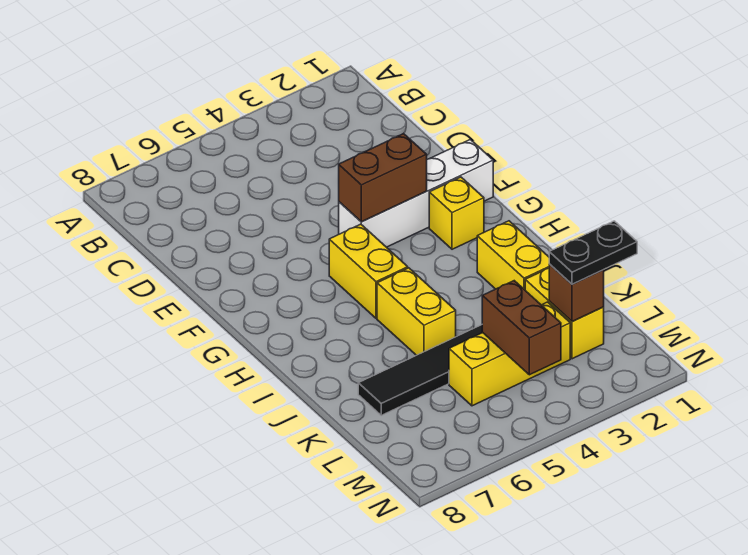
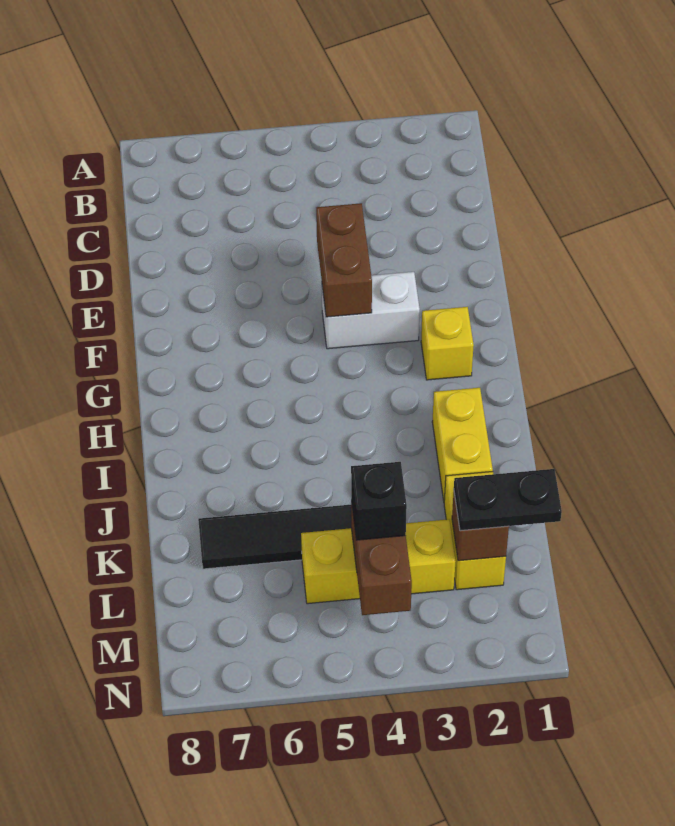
white 1x4 brick [339,139,493,247] -> white 1x2 brick [322,272,420,349]
brown 1x2 brick [339,134,427,222] -> brown 1x2 brick turned to [316,203,372,317]
yellow 1x2 brick [329,224,408,318] -> none
yellow 1x2 brick [377,268,456,355] -> none
none -> black 1x1 brick [351,462,407,540]

